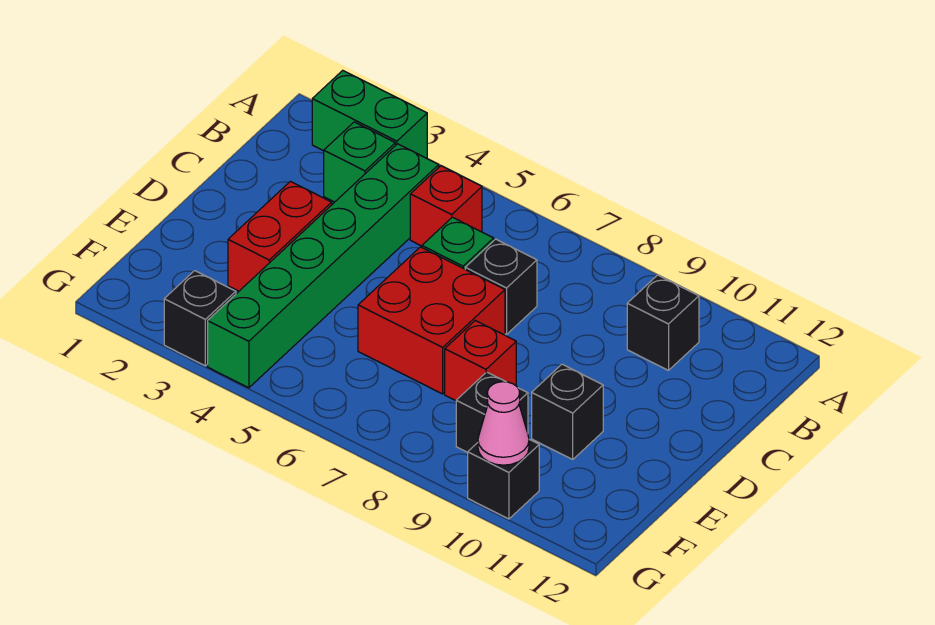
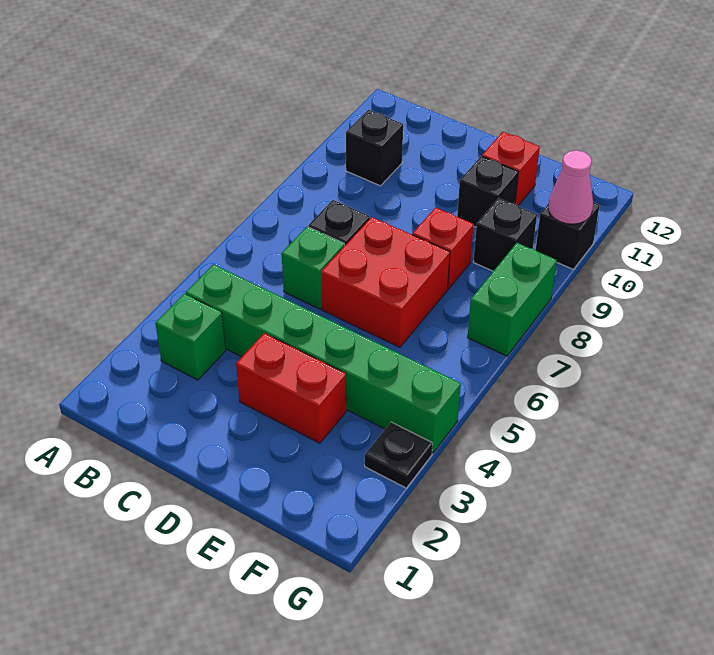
green 1x2 brick [312,70,427,158] -> green 1x2 brick moved to [468,243,557,356]
red 1x1 brick [410,166,482,246] -> red 1x1 brick moved to [482,132,540,206]
black 1x1 brick [164,271,236,366] -> black 1x1 plate [365,422,433,488]

